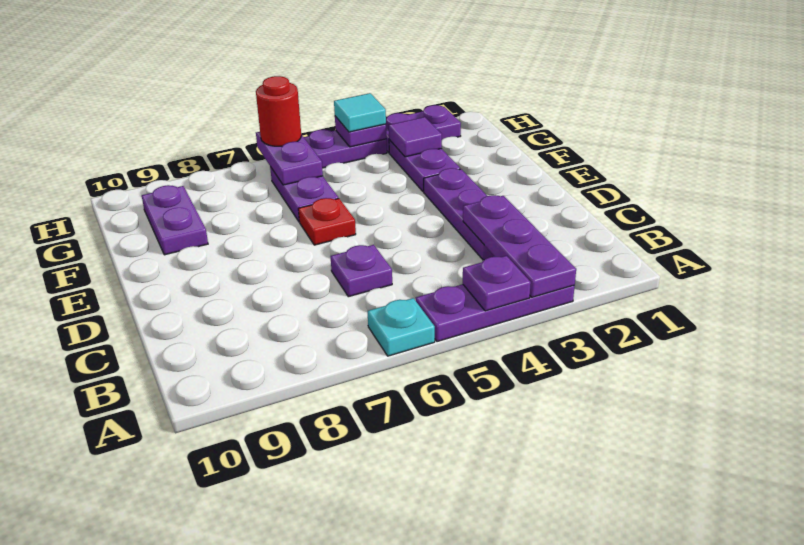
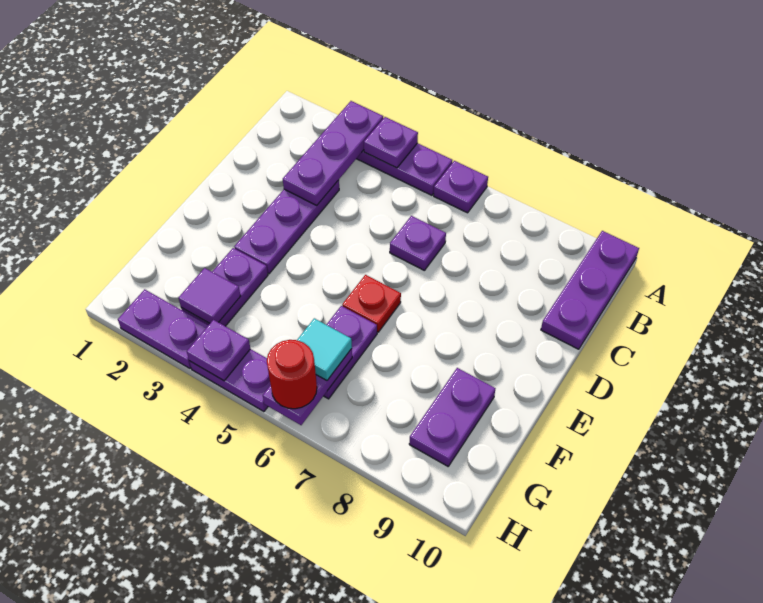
cyan 1x1 plate [368,298,435,356] -> purple 1x1 plate [434,161,488,213]
none -> purple 1x3 plate [541,231,639,349]
cyan 1x1 tile [334,93,386,132] -> cyan 1x1 tile moved to [297,318,352,380]

